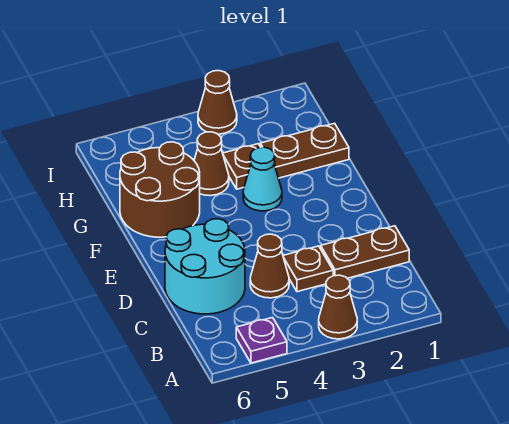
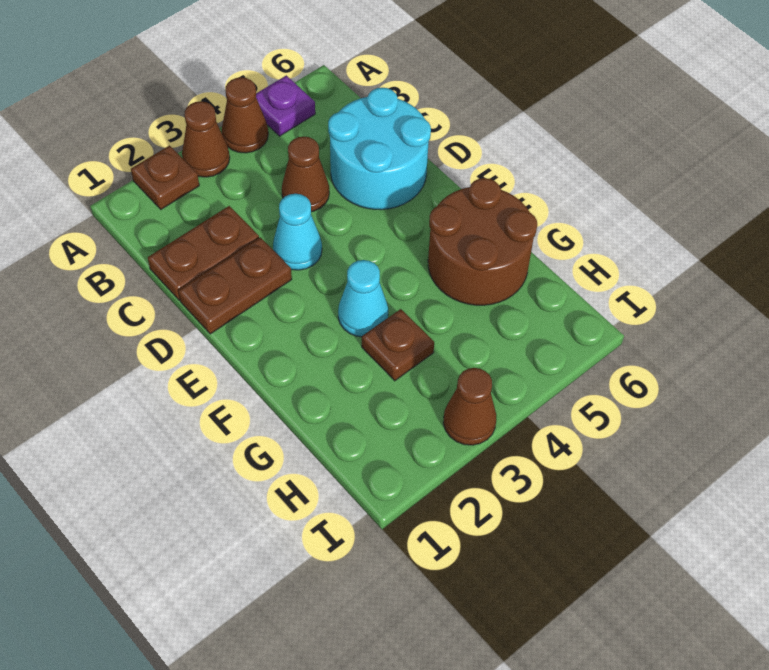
brown 1x1 plate [283,246,333,292] -> brown 1x1 plate moved to [131,146,199,209]
none -> cyan 1x1 cone [273,194,322,270]
brown 1x2 plate [260,123,349,178] -> brown 1x2 plate moved to [178,237,292,334]
brown 1x1 cone [194,132,229,196] -> brown 1x1 cone moved to [222,77,268,153]

